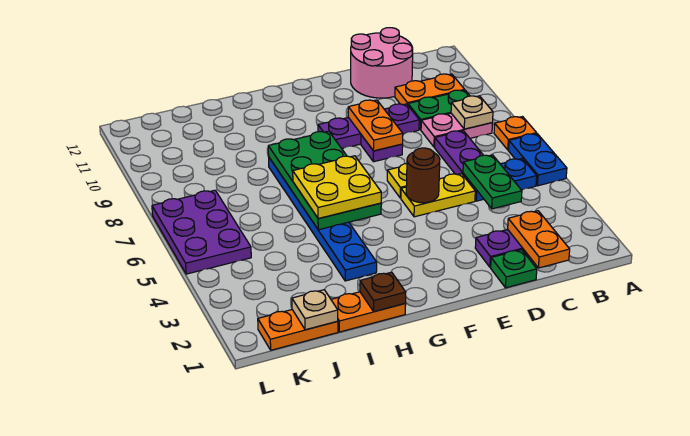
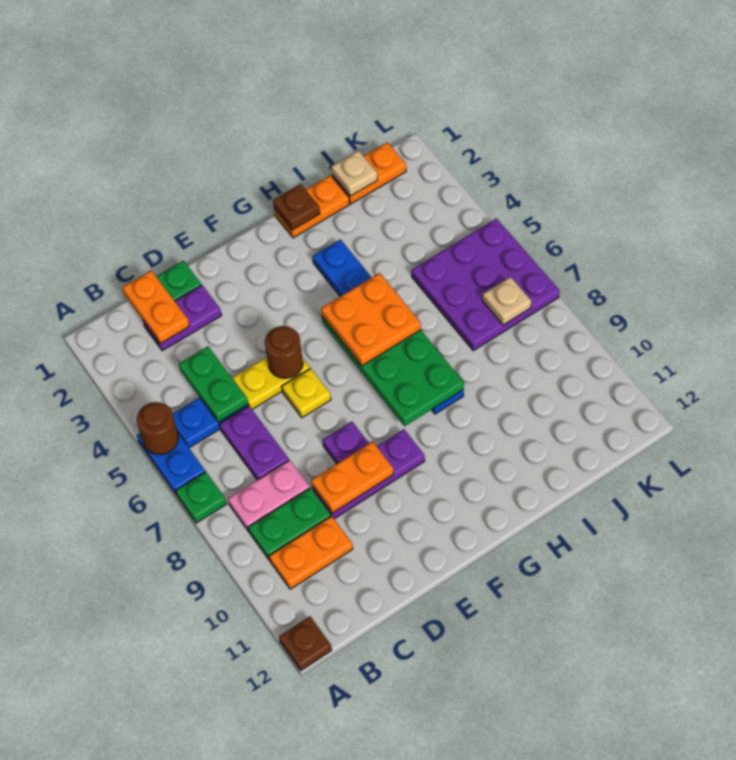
none -> brown 1x1 round brick [137,402,178,455]
orange 1x1 plate [494,117,537,150] -> green 1x1 plate [176,472,226,523]
none -> brown 1x1 plate [279,616,332,671]
tan 1x1 plate [451,96,493,129] -> tan 1x1 plate moved to [482,277,531,325]
pink 2x2 round brick [351,28,413,98] -> none
orange 1x2 plate [348,100,403,151] -> orange 1x2 plate turned to [311,442,394,513]
yellow 2x2 plate [293,156,381,219] -> orange 2x2 plate [321,273,421,366]
purple 2x3 plate [152,190,251,274] -> purple 3x3 plate [411,218,560,351]

